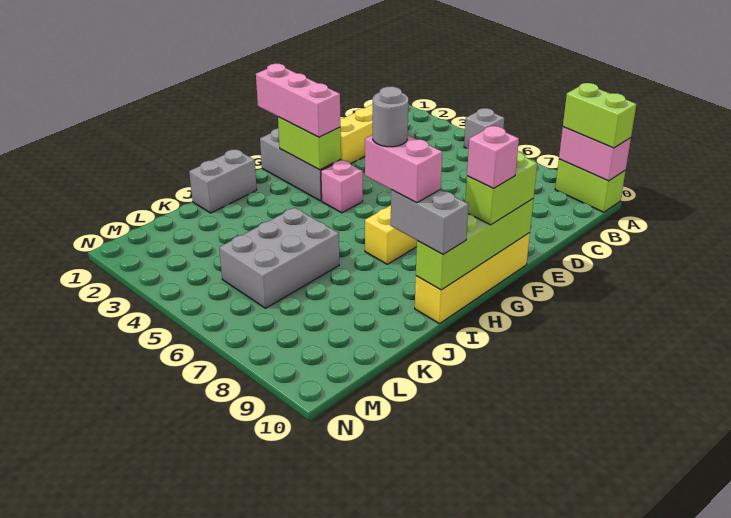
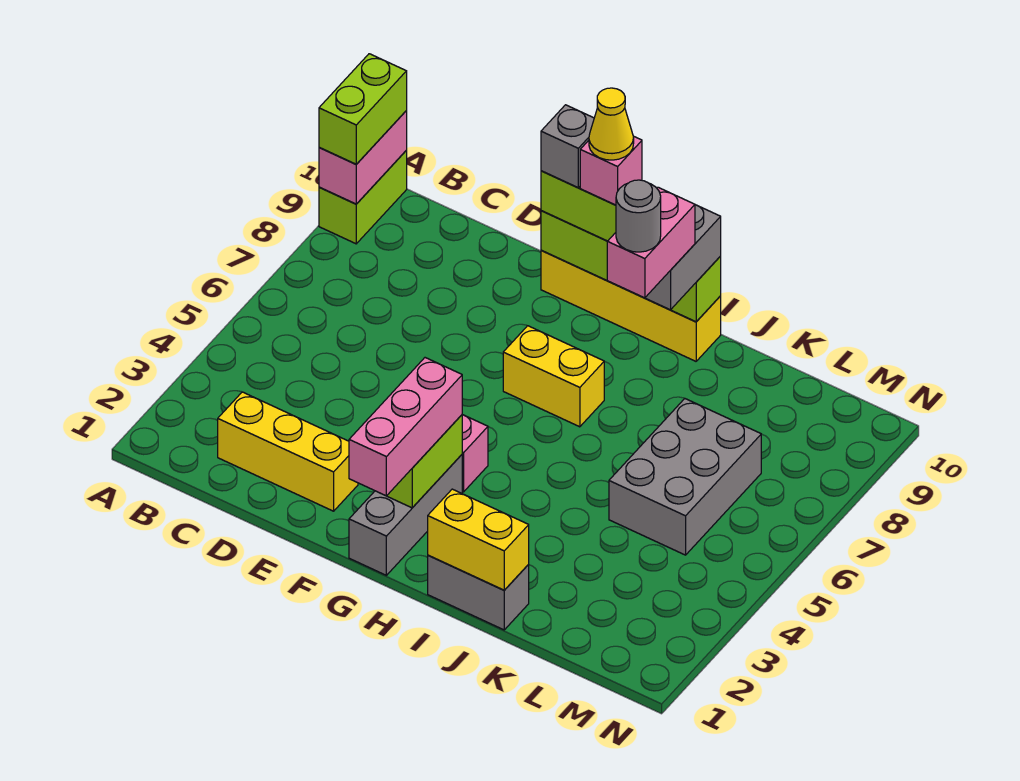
grey 1x1 brick [464,108,504,149] -> grey 1x1 brick moved to [541,105,594,188]
none -> yellow 1x1 cone [589,88,634,160]
none -> yellow 1x2 brick [428,489,529,590]
grey 2x3 brick [219,208,339,308] -> grey 2x3 brick turned to [609,399,761,555]

